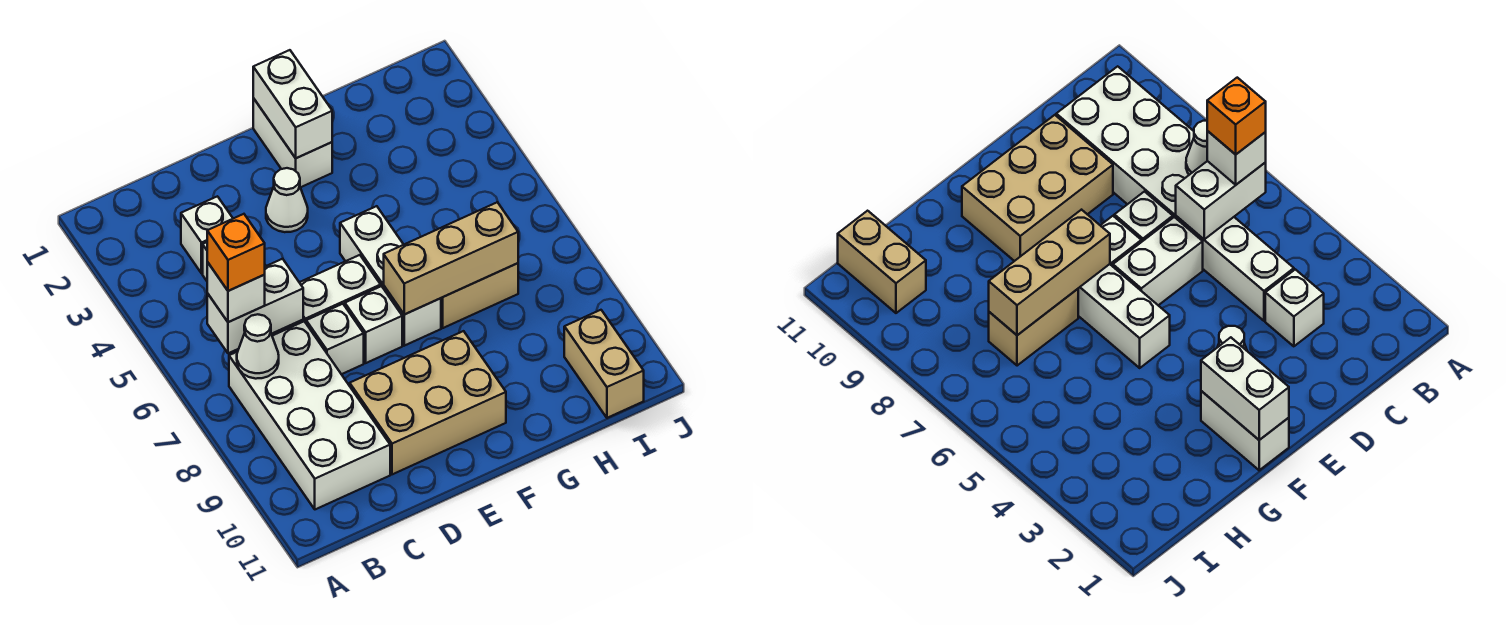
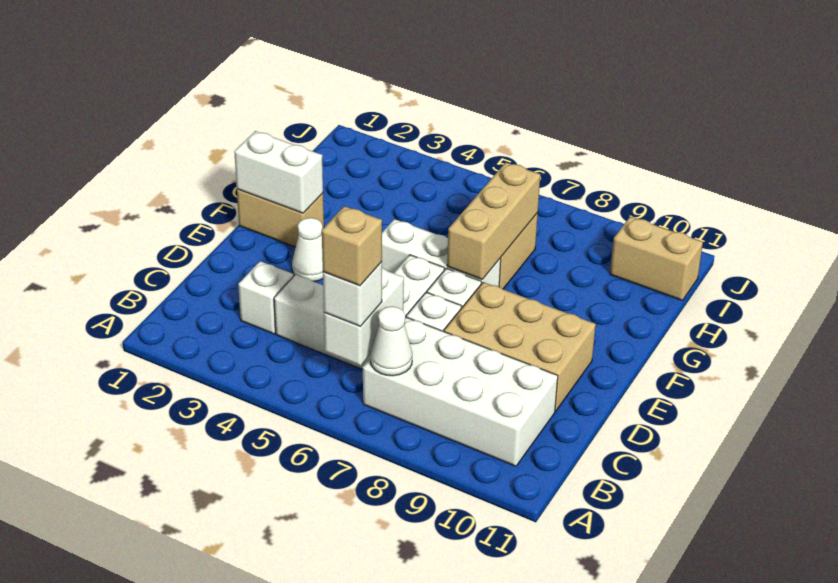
orange 1x1 brick [207,214,265,291] -> tan 1x1 brick [322,206,382,286]
tan 2x3 brick [350,331,506,474] -> tan 2x3 brick turned to [444,282,596,411]
white 1x2 brick [253,98,332,187] -> tan 1x2 brick [237,189,324,247]

